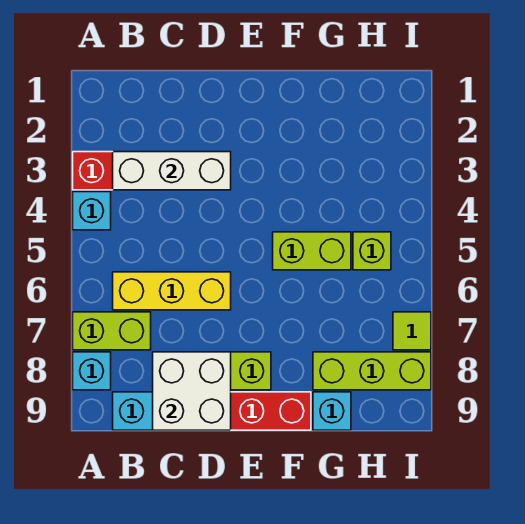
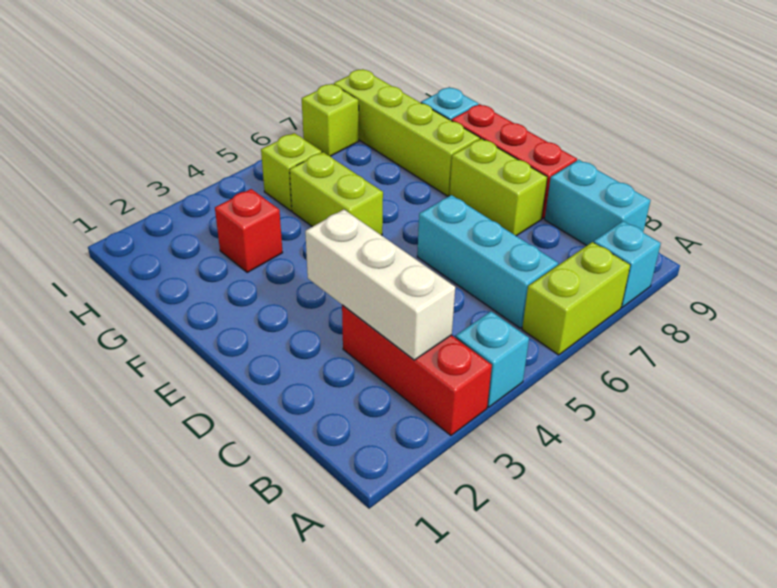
lime 1x2 brick [73,312,151,350] -> lime 1x2 brick turned to [522,242,630,355]
yellow 1x3 brick [113,272,231,310] -> cyan 1x3 brick [417,195,558,328]
white 2x2 brick [153,352,231,430] -> none
none -> red 1x1 brick [215,189,283,272]
lime 1x3 brick [313,352,431,390] -> lime 1x4 brick [334,69,480,196]
lime 1x1 tile [393,312,431,350] -> lime 1x1 brick [302,84,359,156]

